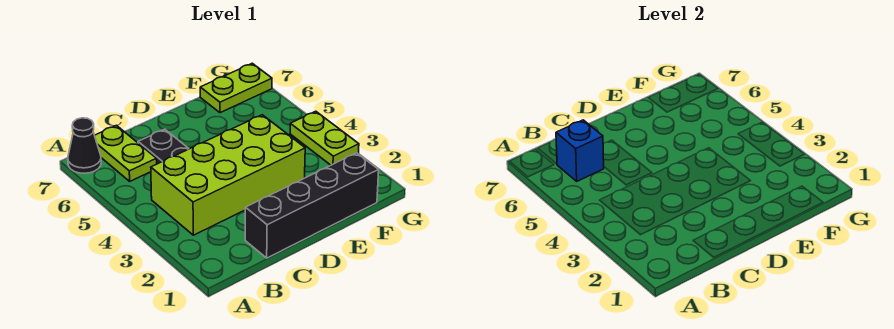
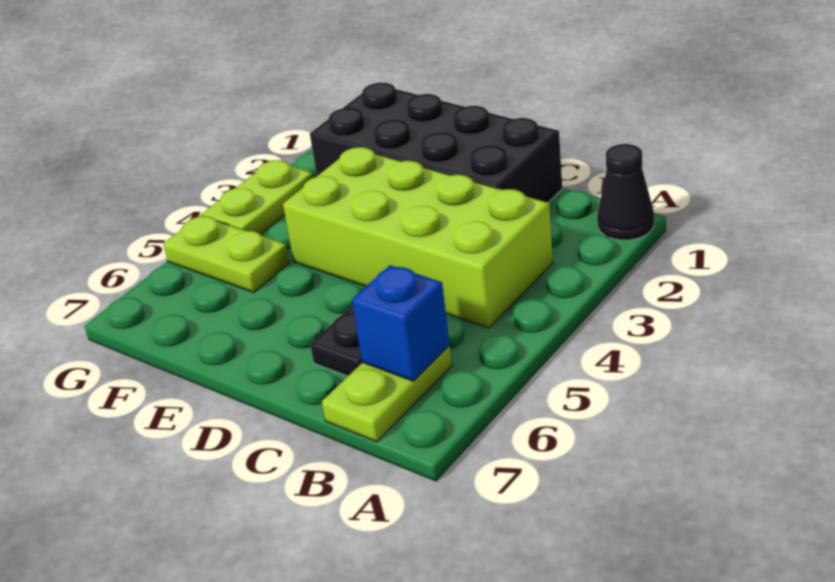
black 1x1 cone [68,118,101,173] -> black 1x1 cone moved to [597,144,654,240]
black 1x4 brick [245,153,379,258] -> black 2x4 brick [310,83,562,202]
lime 1x2 plate [200,63,272,113] -> lime 1x2 plate moved to [164,216,290,293]

